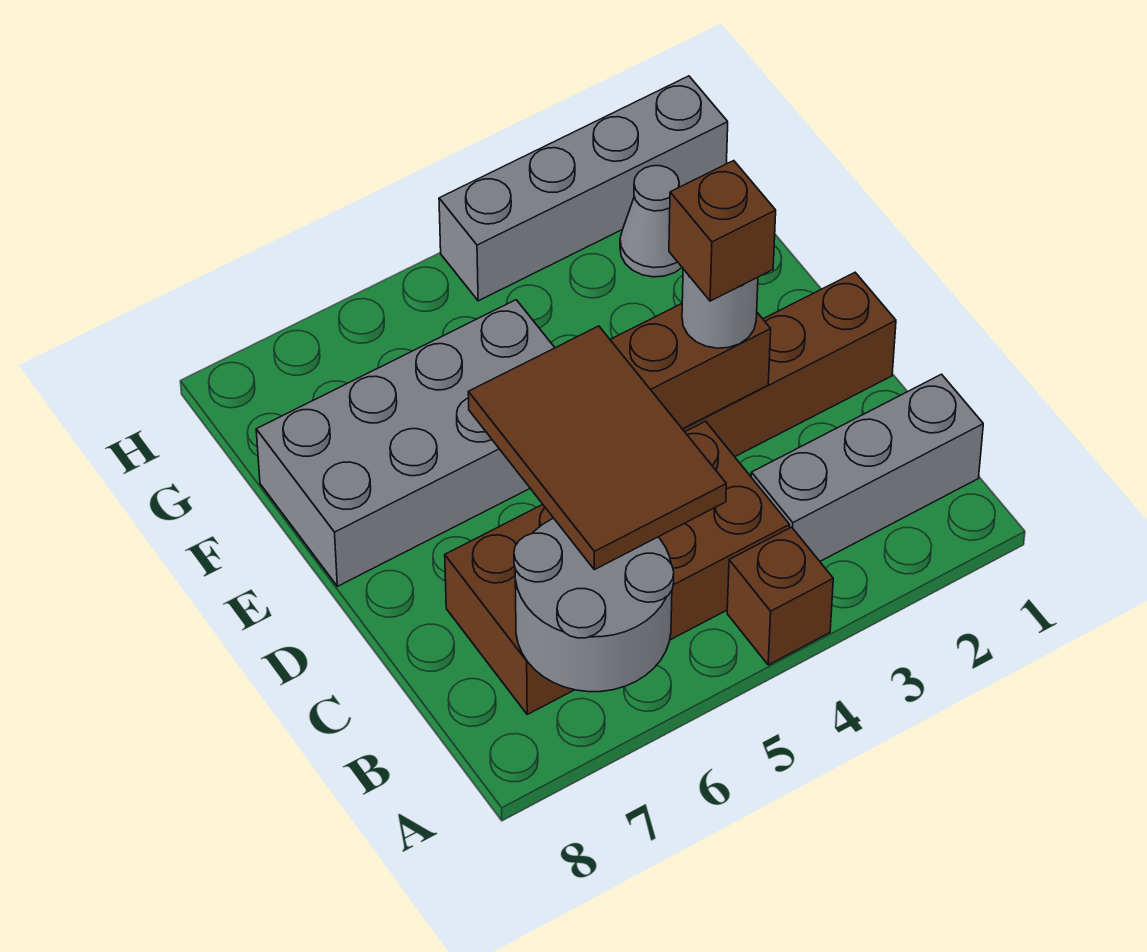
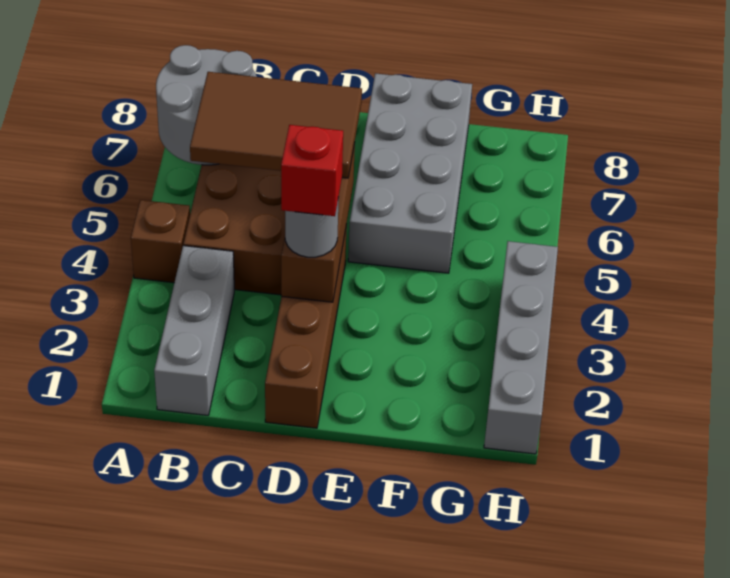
brown 1x1 brick [669,161,776,301] -> red 1x1 brick [281,125,343,216]
grey 1x1 cone [620,166,682,277] -> none

